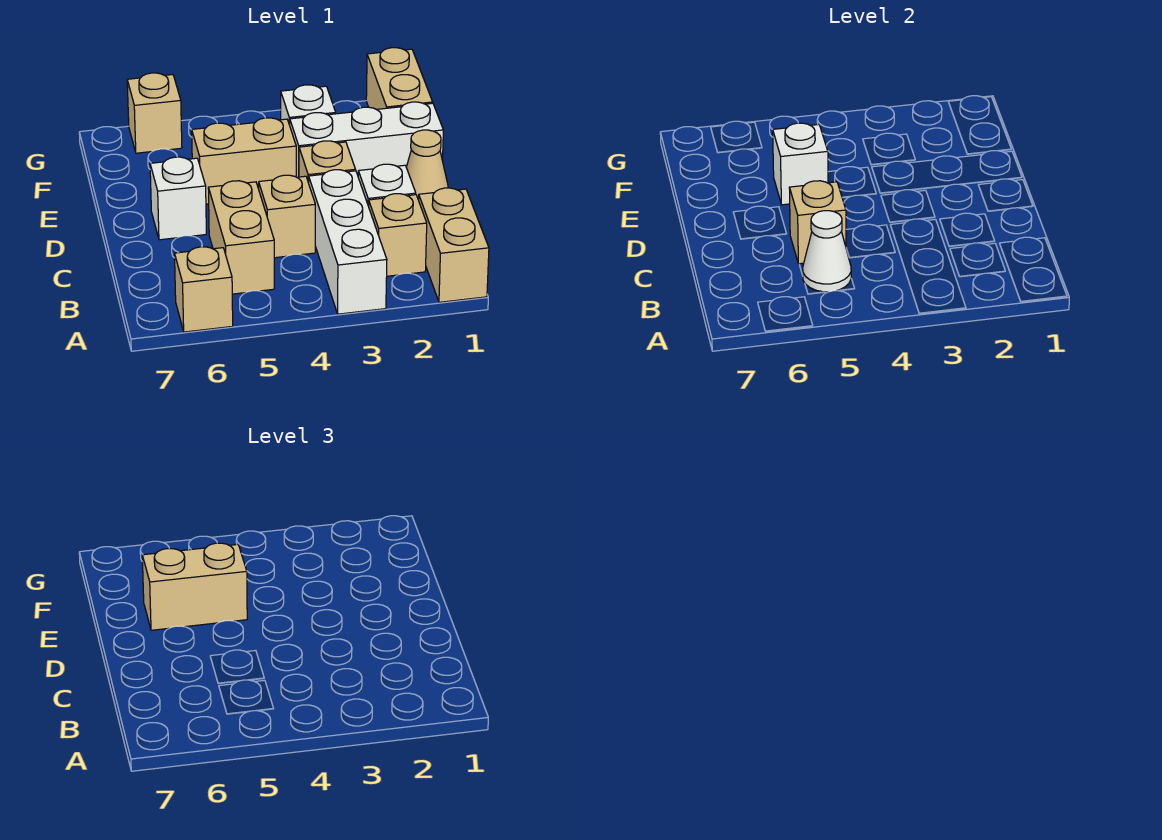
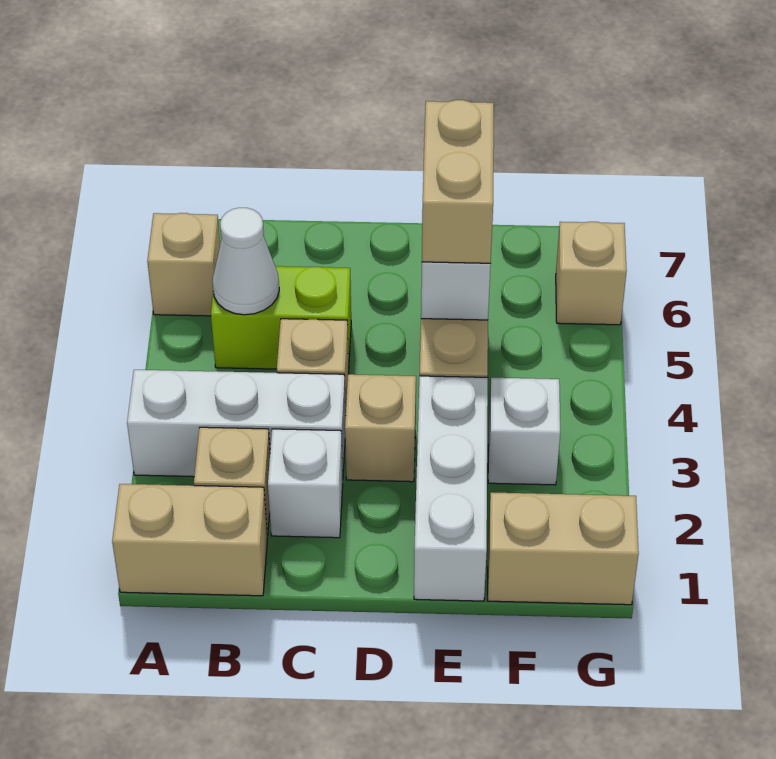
tan 1x2 brick [208,181,274,294] -> lime 1x2 brick [211,266,351,369]
tan 1x1 brick [789,181,846,264] -> none
tan 1x1 cone [406,130,448,200] -> none
white 1x1 brick [150,157,206,240] -> none

